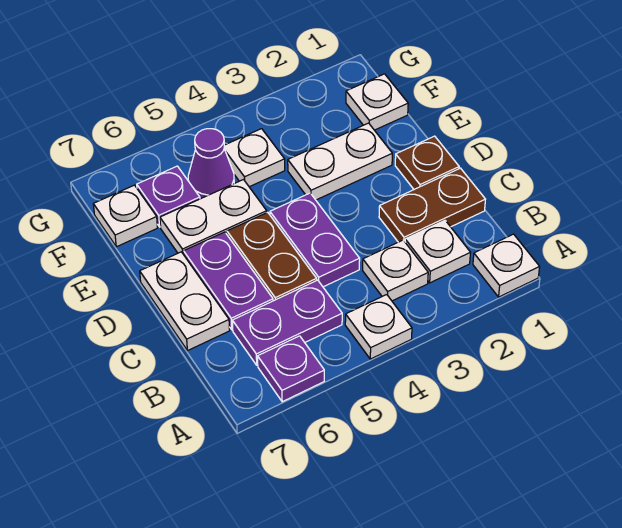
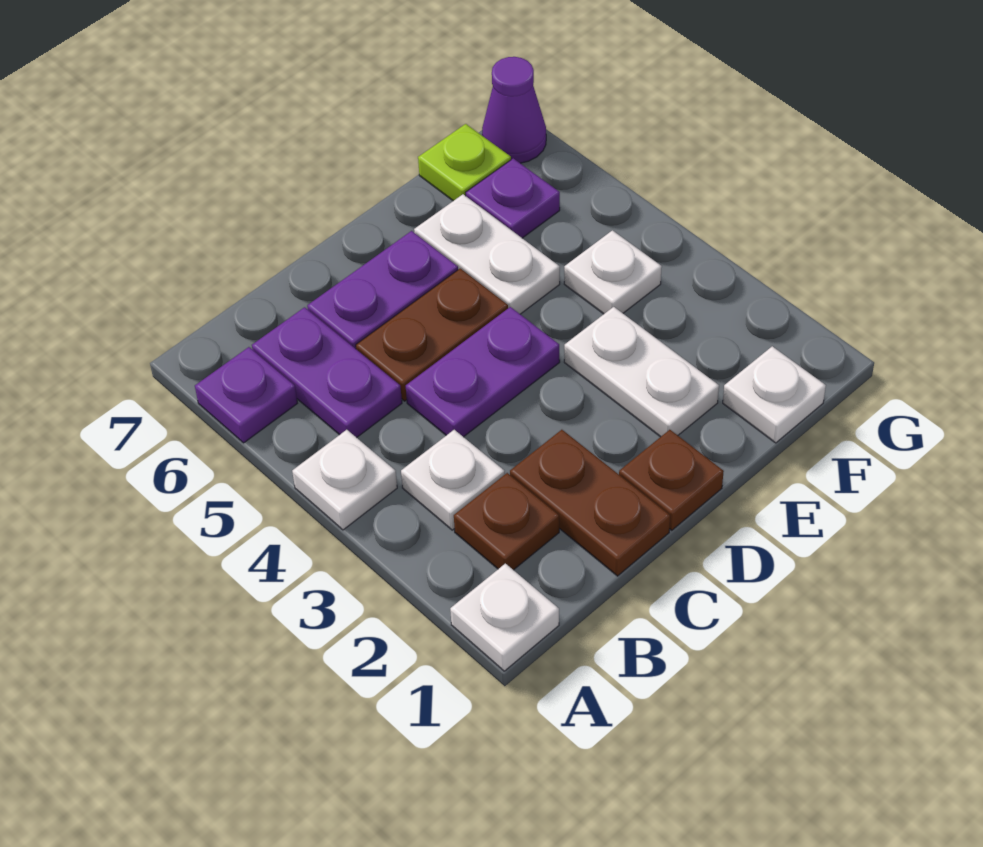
white 1x1 plate [405,221,471,283] -> brown 1x1 plate [454,473,559,570]
white 1x2 plate [140,252,230,351] -> none
purple 1x1 cone [188,129,234,199] -> purple 1x1 cone moved to [482,57,546,163]
white 1x1 plate [93,185,158,247] -> lime 1x1 plate [418,124,511,201]

